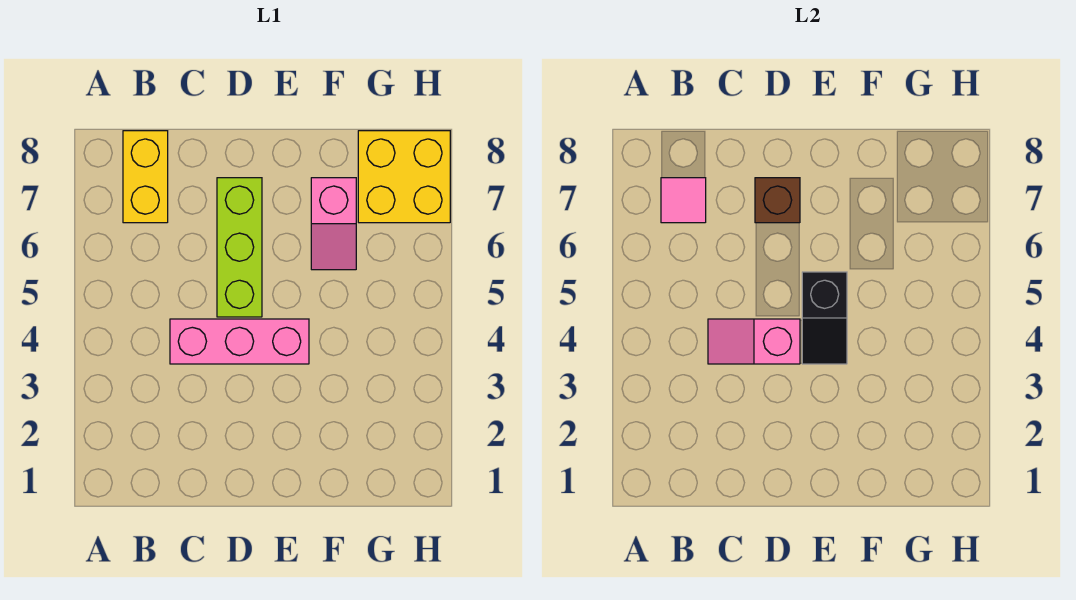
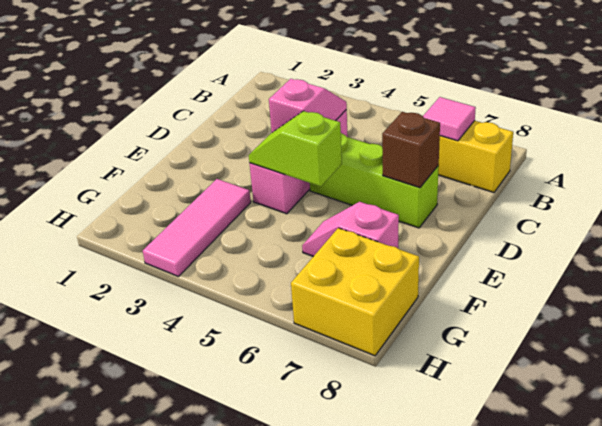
black 1x2 slope [802,272,847,364] -> lime 1x2 slope [249,111,342,187]
none -> pink 1x3 tile [143,179,251,277]

